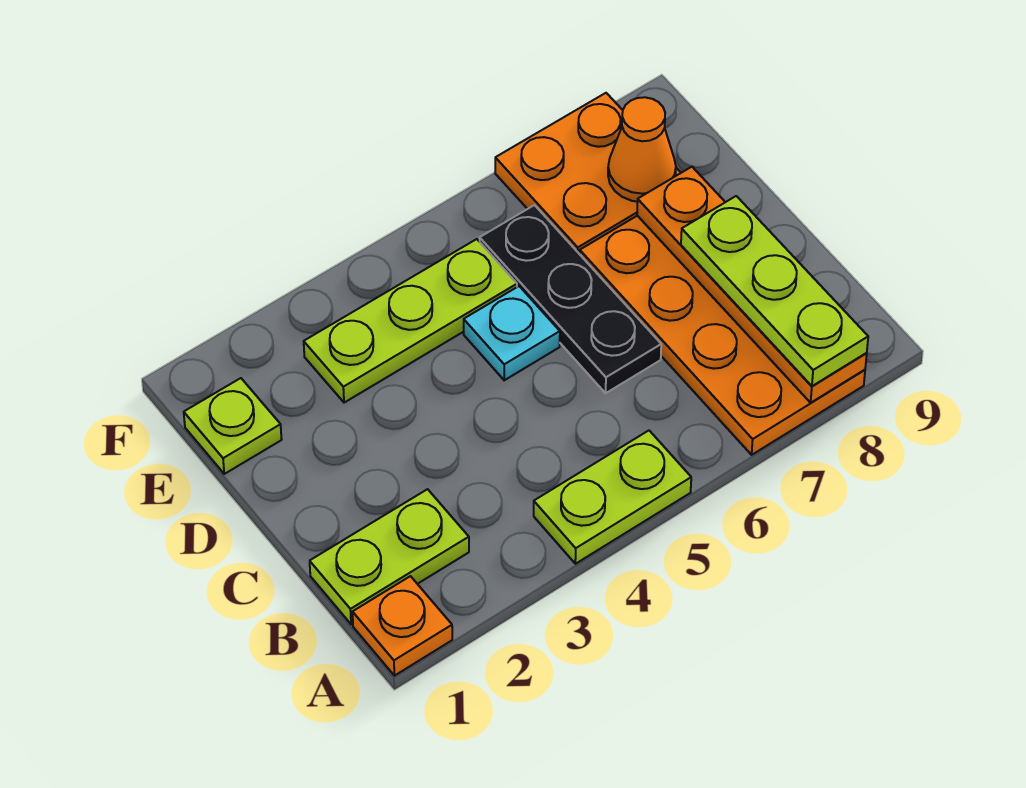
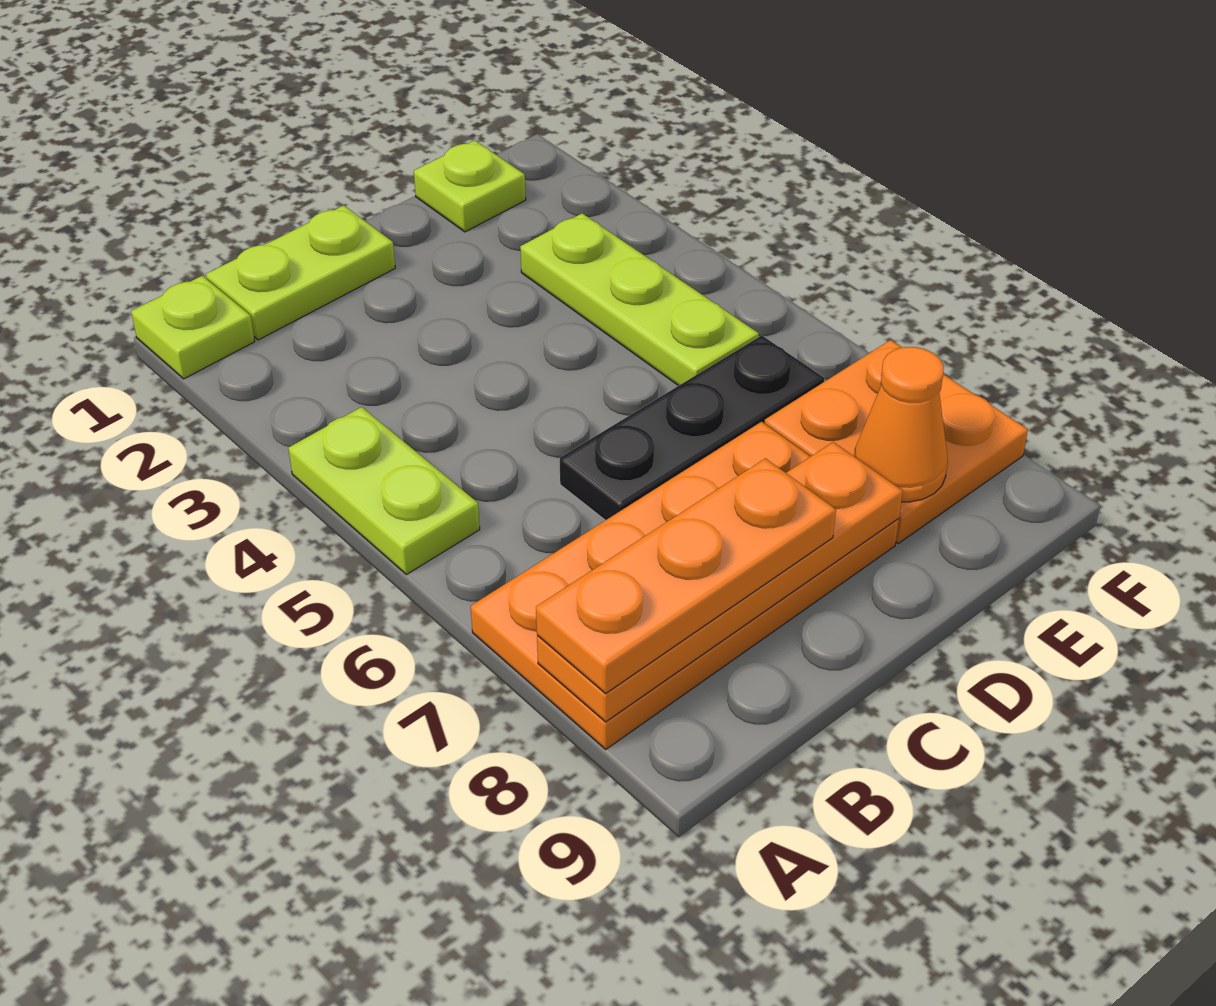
orange 1x1 plate [353,576,452,676] -> lime 1x1 plate [131,276,255,379]
lime 1x3 plate [681,196,868,386] -> orange 1x3 plate [536,458,836,694]
lime 1x2 plate [310,489,469,624] -> lime 1x2 plate turned to [206,205,395,340]
cyan 1x1 plate [464,286,560,380] -> none

